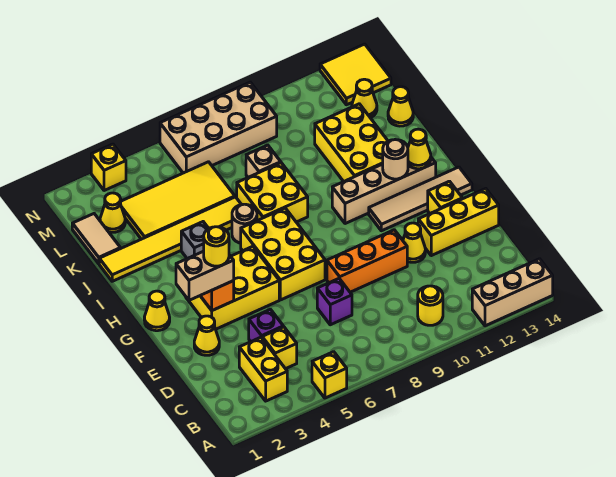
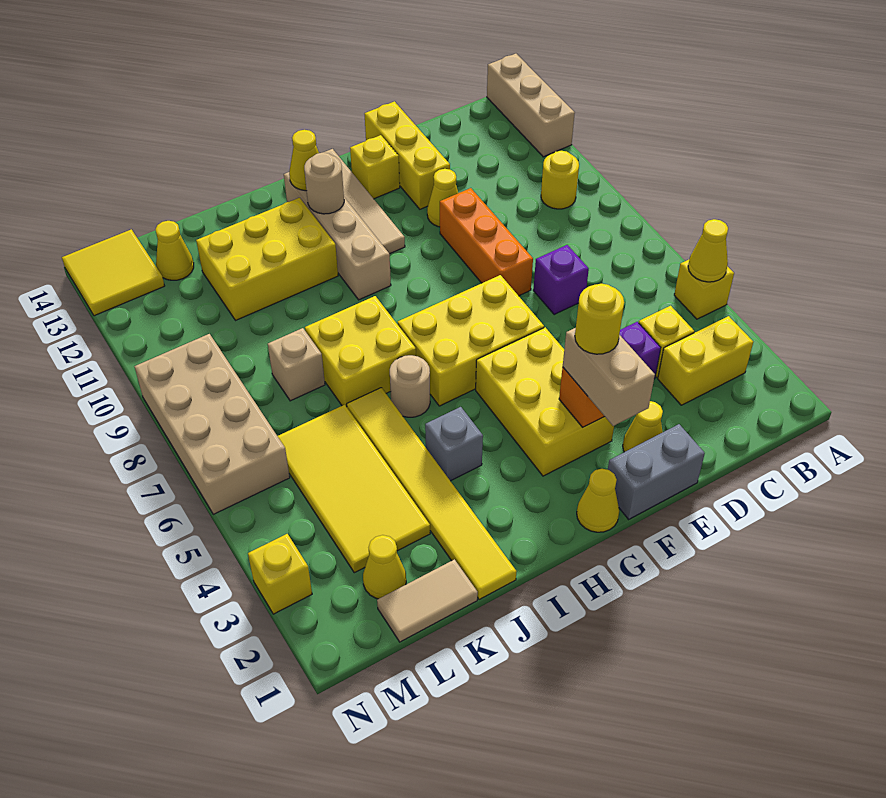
none -> grey 1x2 brick [608,424,705,519]
yellow 1x1 cone [388,87,413,126] -> yellow 1x1 cone moved to [688,219,728,282]

